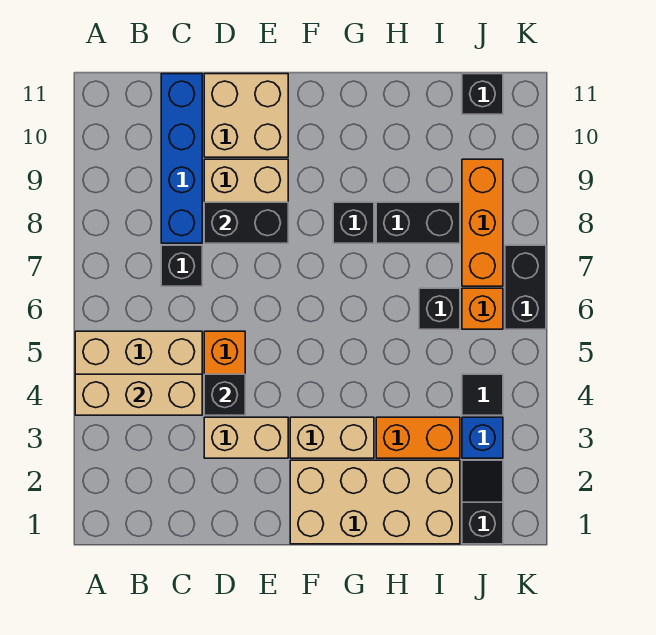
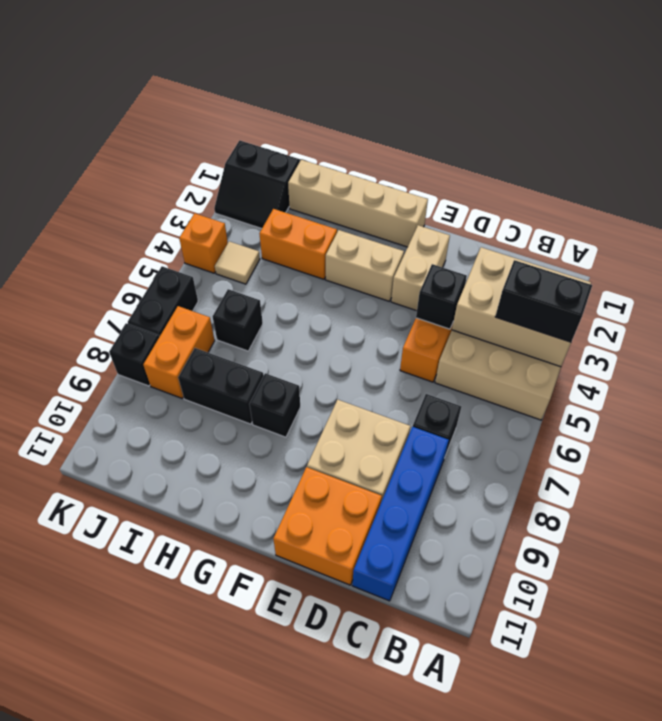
tan 1x3 brick [75,374,202,415] -> tan 2x3 brick [452,247,591,367]
tan 1x2 brick [204,417,288,458] -> tan 1x2 brick turned to [391,225,450,311]
black 1x2 brick [204,202,288,243] -> black 1x2 brick moved to [495,260,592,342]
tan 2x2 brick [204,74,288,157] -> orange 2x2 brick [273,467,382,585]
tan 2x4 brick [290,460,460,544] -> tan 1x4 brick [288,160,428,247]
black 1x2 slope [462,460,503,544] -> black 2x2 slope [214,140,300,229]
blue 1x1 brick [462,417,503,458] -> none
black 1x1 tile [462,374,503,415] -> tan 1x1 tile [215,241,260,284]
orange 1x1 brick [462,288,503,329] -> orange 1x1 brick moved to [179,213,228,273]
orange 1x3 brick [462,159,503,286] -> orange 1x2 brick [143,306,215,398]
black 1x1 brick [462,74,503,114] -> black 1x1 brick moved to [109,323,159,386]

